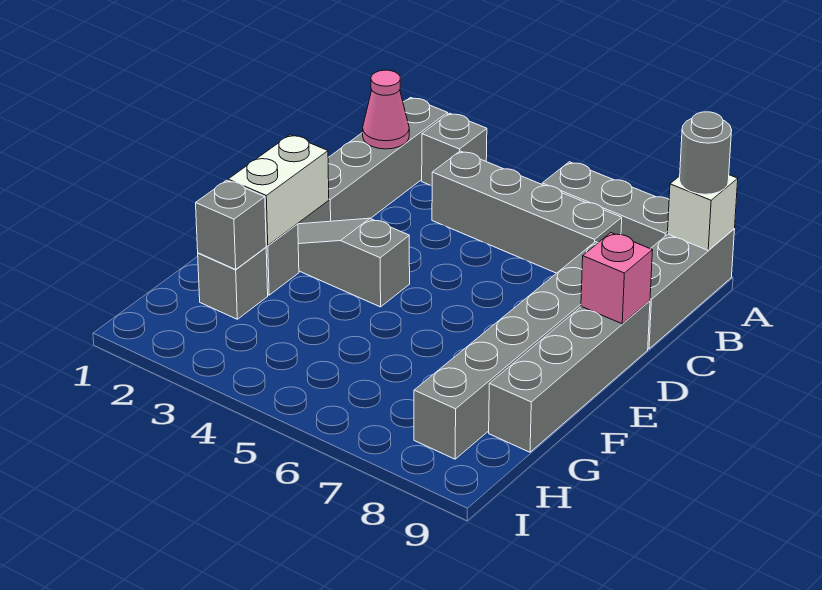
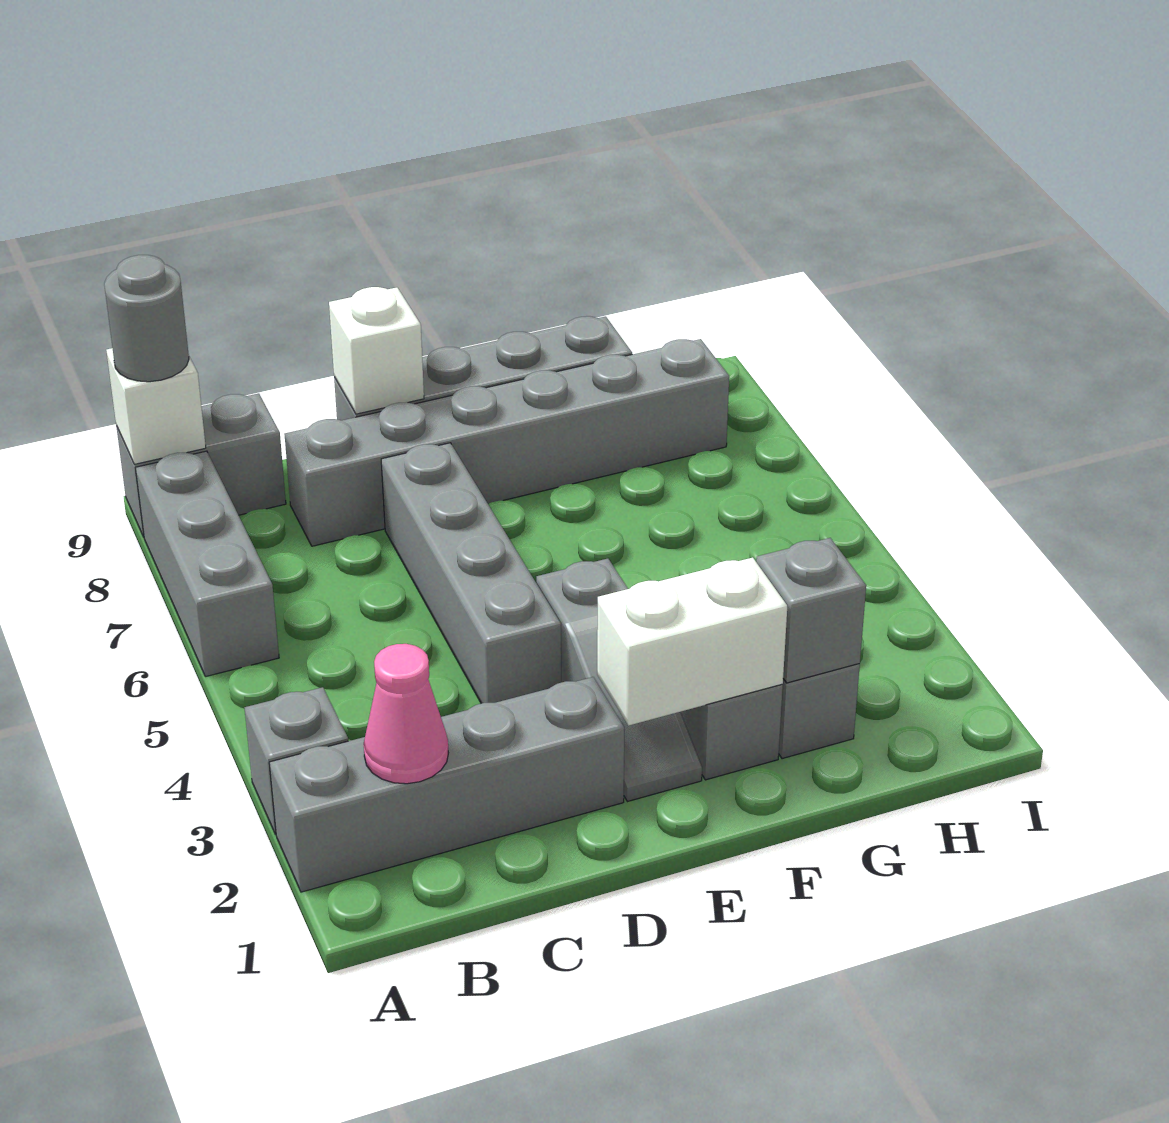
grey 1x3 brick [648,229,735,349] -> grey 1x2 brick [116,393,286,537]
grey 1x4 brick [432,151,622,273] -> grey 1x4 brick moved to [381,443,561,703]
pink 1x1 brick [581,233,652,324] -> white 1x1 brick [329,287,424,414]

